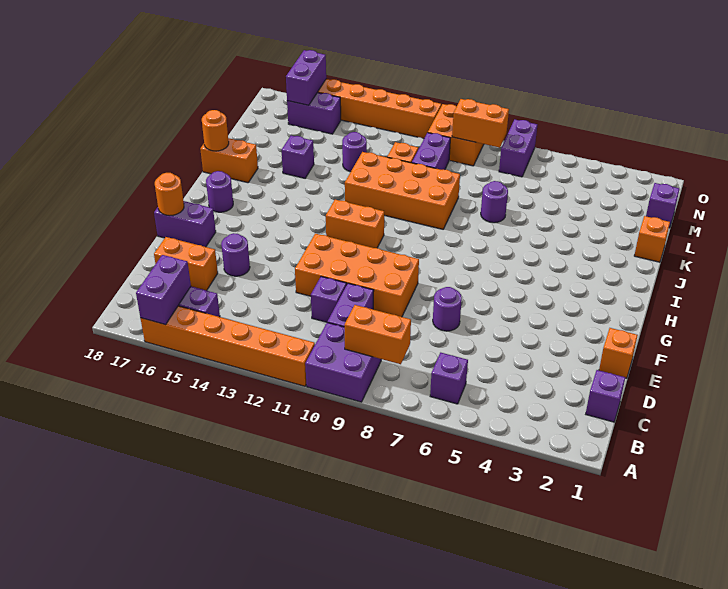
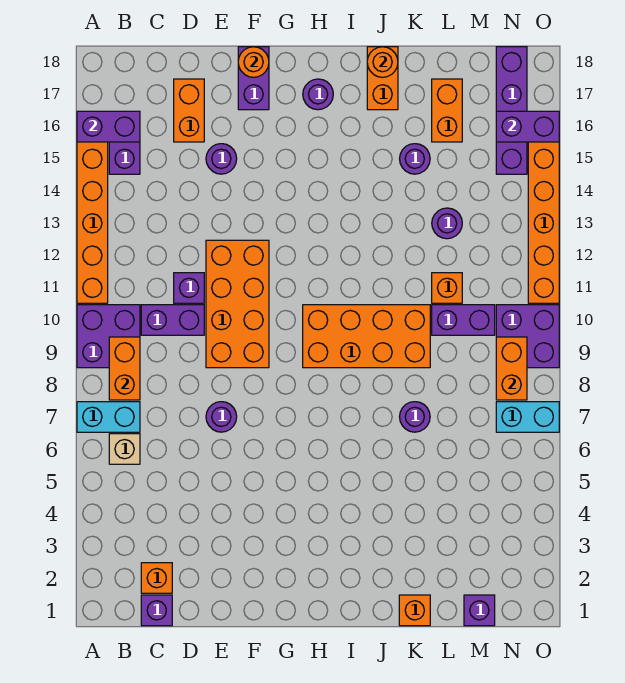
none -> cyan 1x2 brick [77,402,140,432]
purple 1x1 brick [430,353,468,404] -> tan 1x1 brick [109,434,140,464]
orange 1x1 brick [599,328,638,378] -> orange 1x1 brick moved to [141,563,172,593]
orange 1x2 brick [326,200,384,248] -> orange 1x2 brick moved to [432,79,462,142]
orange 2x4 brick [345,152,460,229] -> orange 2x4 brick turned to [303,305,430,368]
purple 1x1 brick [282,136,314,178] -> purple 1x1 round brick [400,144,430,174]
purple 1x2 brick [499,119,537,177] -> cyan 1x2 brick [496,402,559,432]
orange 2x2 brick [428,104,484,166] -> purple 2x2 brick [496,305,559,368]
purple 1x2 brick [287,92,341,134] -> purple 1x4 brick [496,47,527,174]

